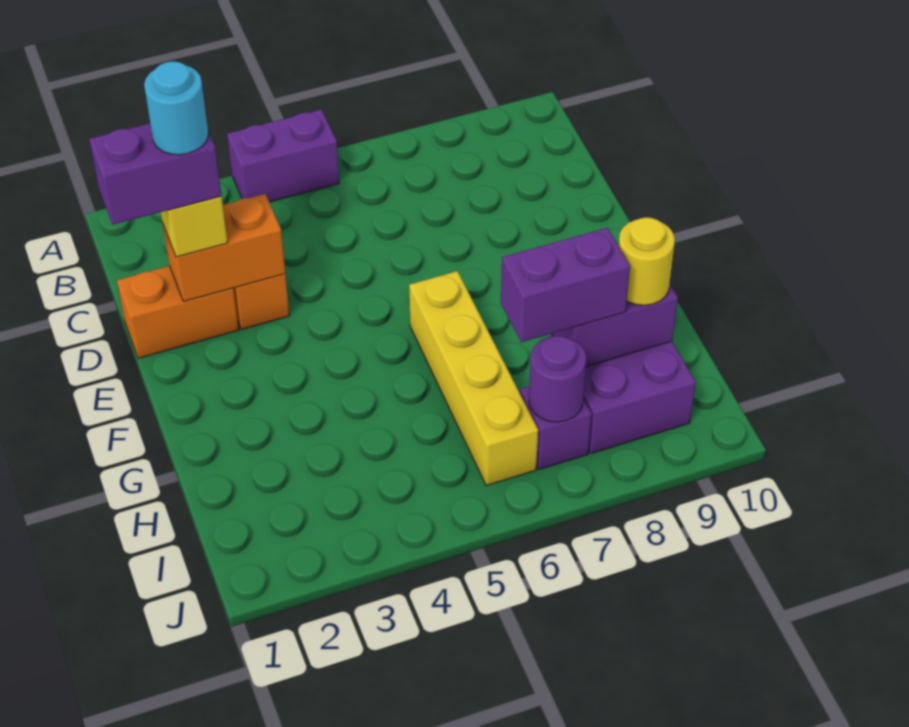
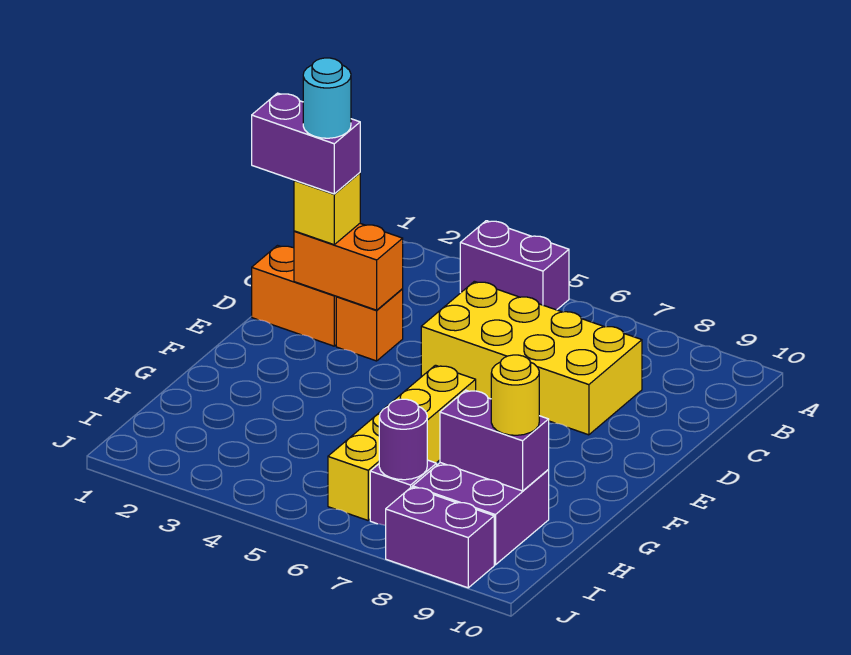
none -> yellow 2x4 brick [421,281,642,435]
purple 1x2 brick [501,228,630,342] -> purple 1x2 brick moved to [386,487,494,588]

